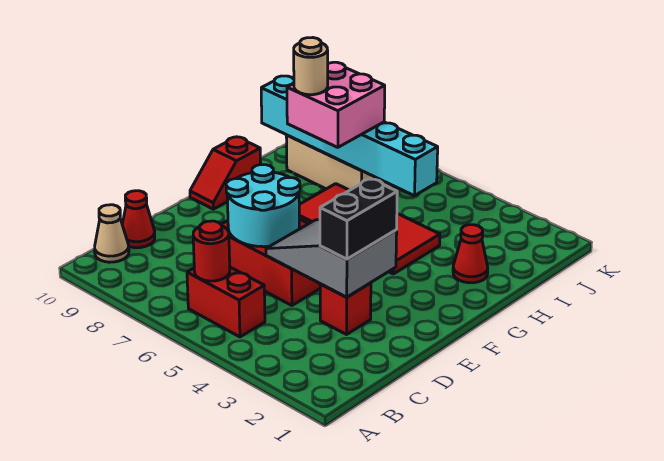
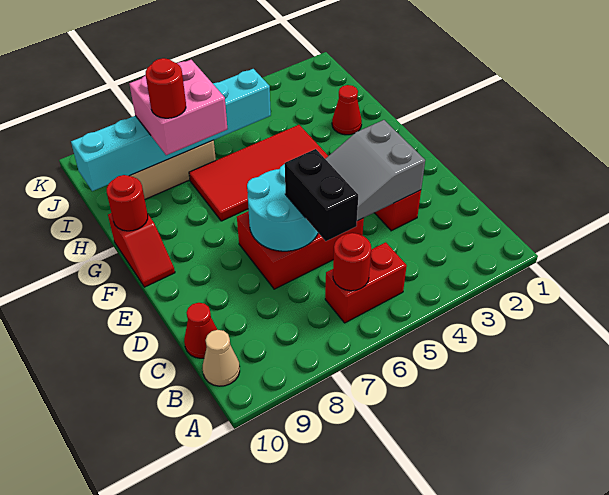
black 1x2 brick [320,179,397,259] -> black 1x2 brick moved to [285,149,358,241]
none -> red 1x1 round brick [107,175,148,231]
tan 1x1 round brick [294,38,328,95] -> red 1x1 round brick [146,58,186,118]

